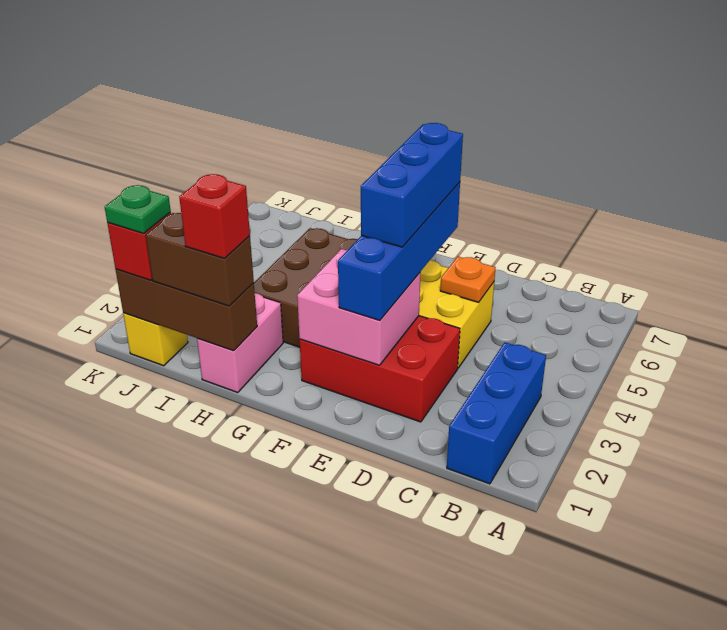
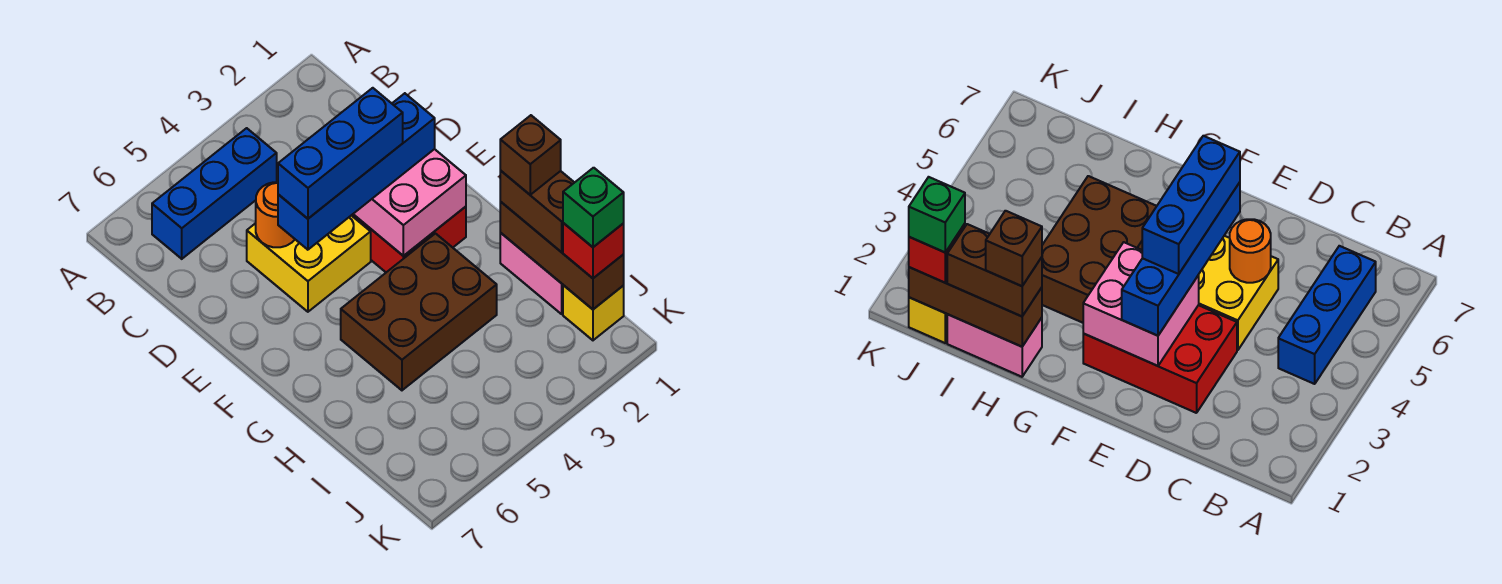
blue 1x3 brick [447,342,546,484] -> blue 1x3 brick moved to [152,128,277,259]
orange 1x1 plate [440,257,496,302] -> orange 1x1 round brick [256,182,295,247]
pink 1x2 brick [197,293,283,393] -> pink 1x2 brick turned to [500,233,563,314]
red 1x1 brick [179,174,250,259] -> brown 1x1 brick [500,115,561,195]
green 1x1 plate [105,185,171,233] -> green 1x1 brick [563,168,624,247]

